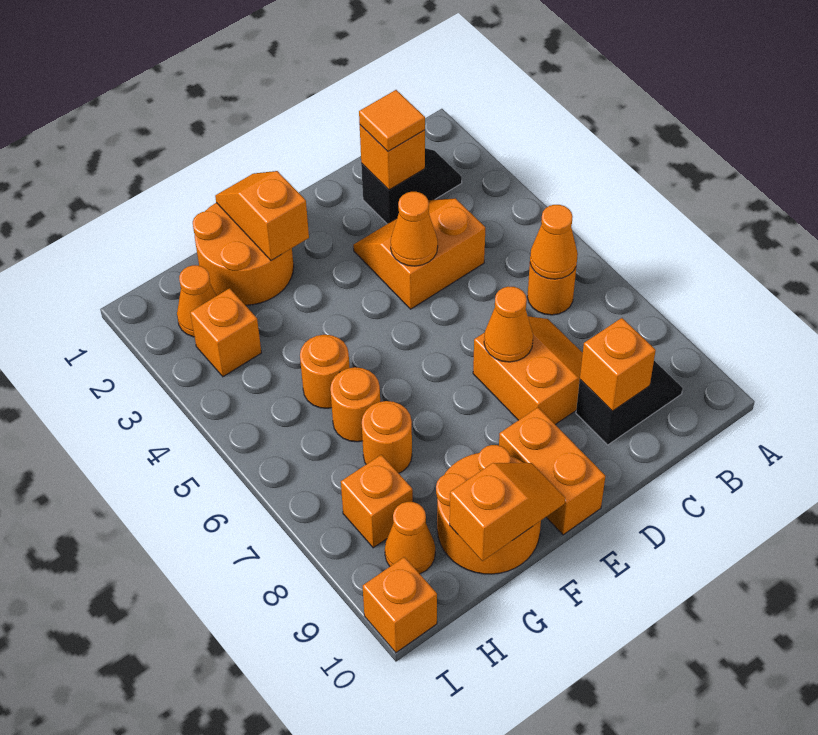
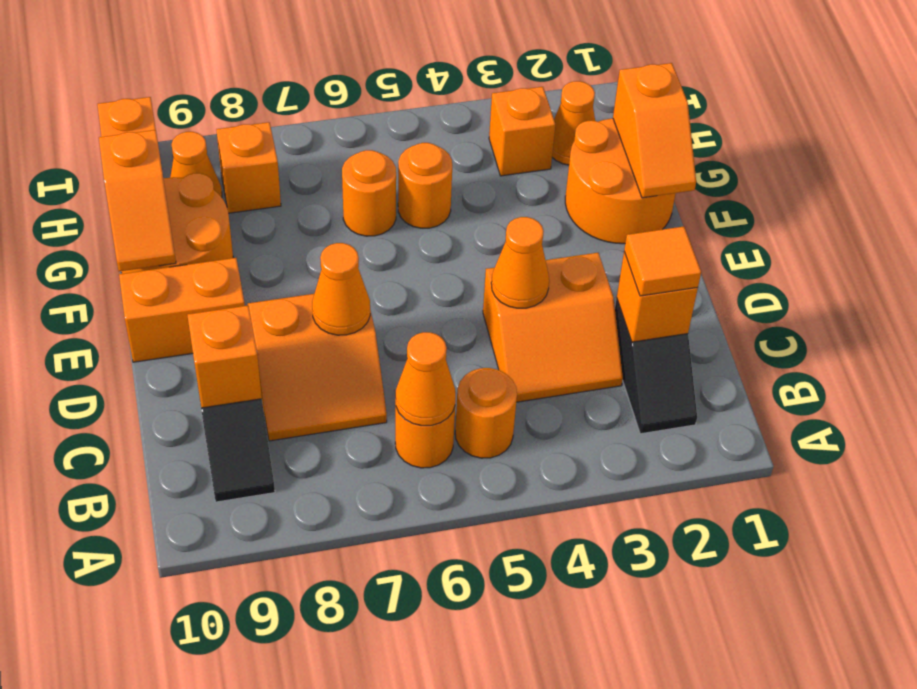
orange 2x2 slope [353,199,485,309] -> orange 2x2 slope turned to [483,253,623,402]
orange 1x2 slope [215,171,309,261] -> orange 1x2 slope turned to [613,63,696,198]
orange 1x1 round brick [362,401,412,473] -> orange 1x1 round brick moved to [455,368,517,458]

